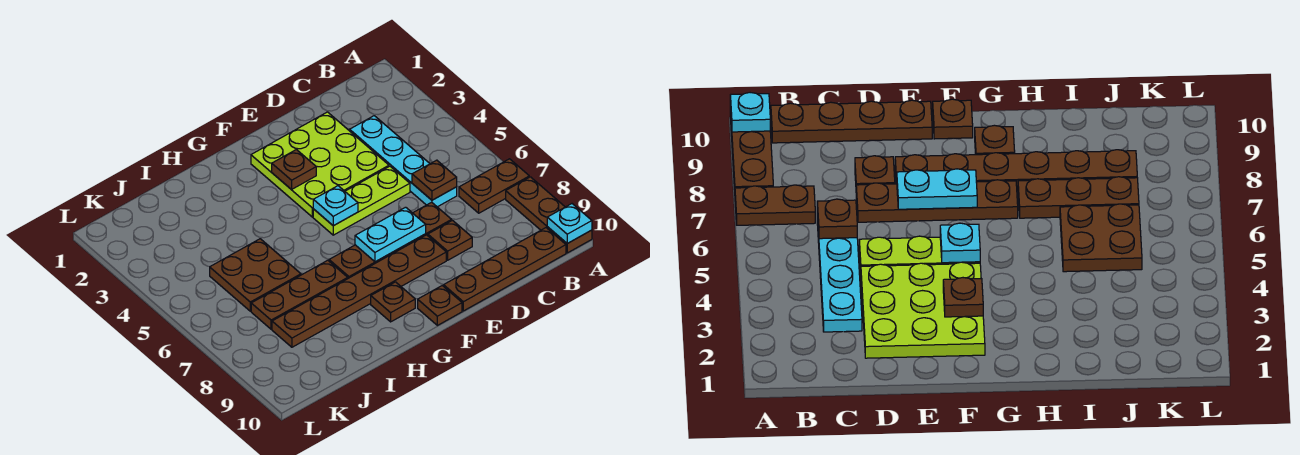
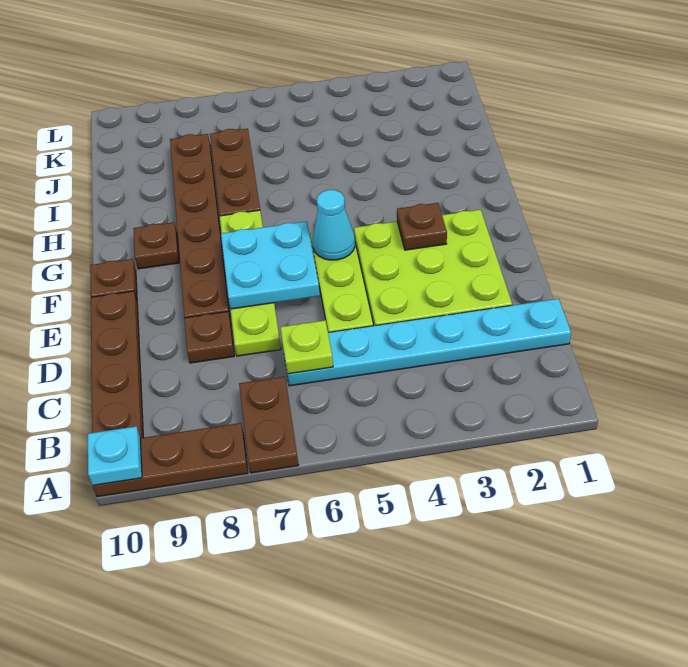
cyan 1x4 plate [350,116,457,207] -> cyan 1x6 plate [285,299,571,386]
brown 1x1 plate [412,160,457,200] -> lime 1x1 plate [280,320,333,374]
brown 1x4 plate [329,202,452,278] -> lime 1x4 plate [220,210,281,356]
cyan 1x2 plate [355,207,426,262] -> cyan 2x2 plate [221,221,320,309]
cyan 1x1 plate [313,186,358,226] -> cyan 1x1 cone [313,190,355,260]
brown 2x2 plate [210,239,301,311] -> none

